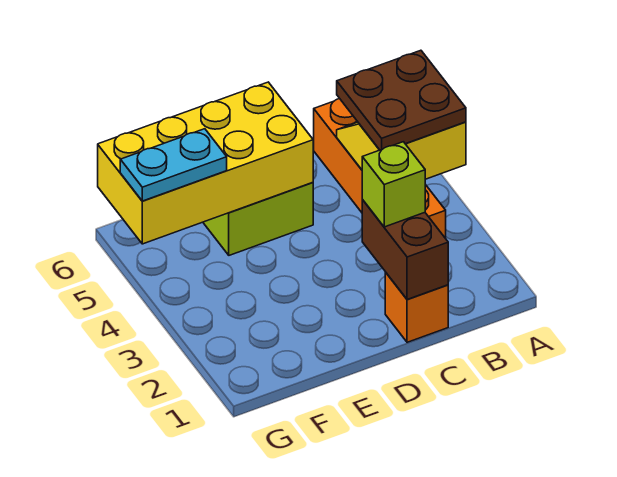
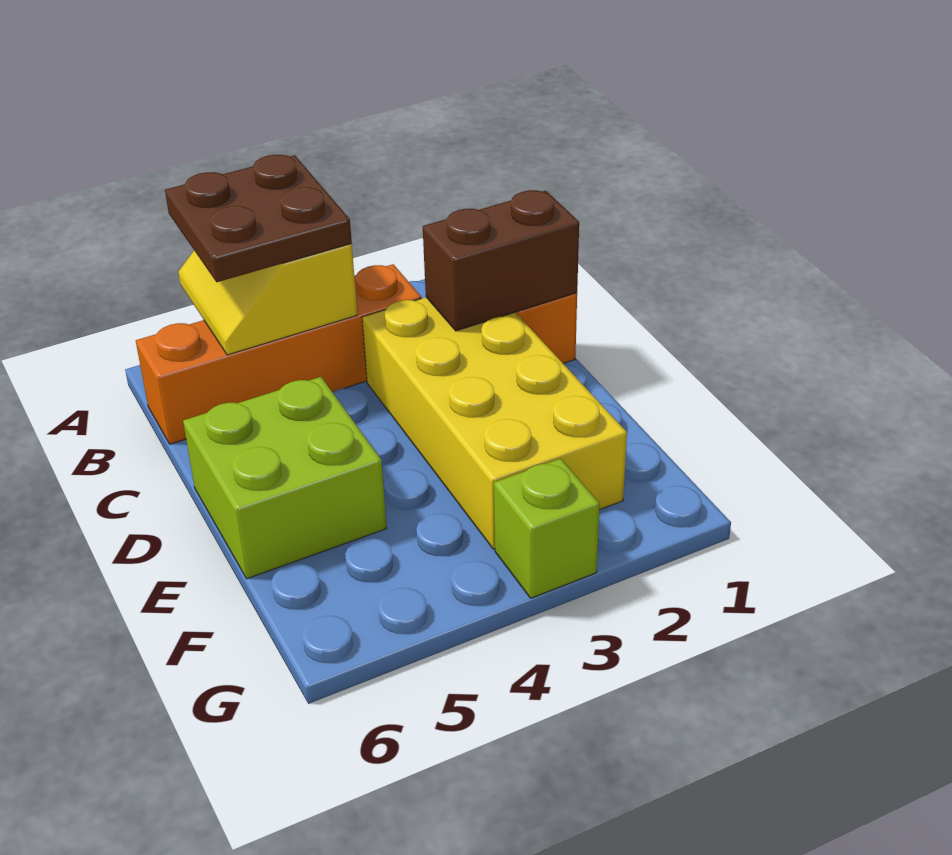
lime 1x1 brick [362,142,425,227] -> lime 1x1 brick moved to [494,459,600,598]
yellow 2x4 brick [98,82,313,244] -> yellow 2x4 brick moved to [362,297,627,549]
cyan 1x2 plate [120,129,227,201] -> none

